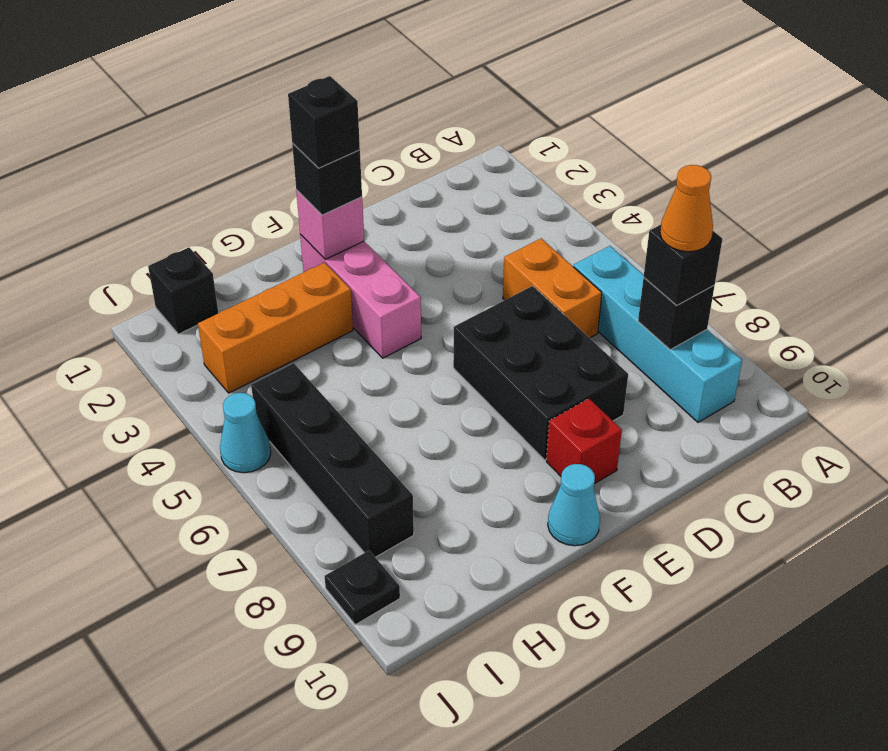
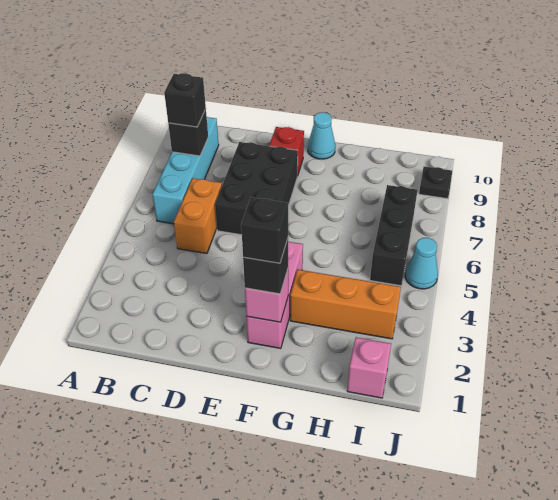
orange 1x1 cone [660,165,713,252] -> none
black 1x1 brick [148,247,218,334] -> pink 1x1 brick [347,337,391,398]
black 1x4 brick [251,363,414,557] -> black 1x3 brick [370,185,418,286]

